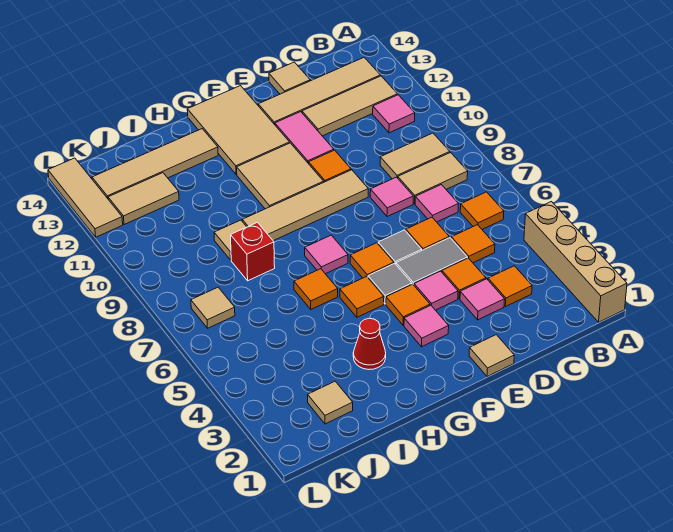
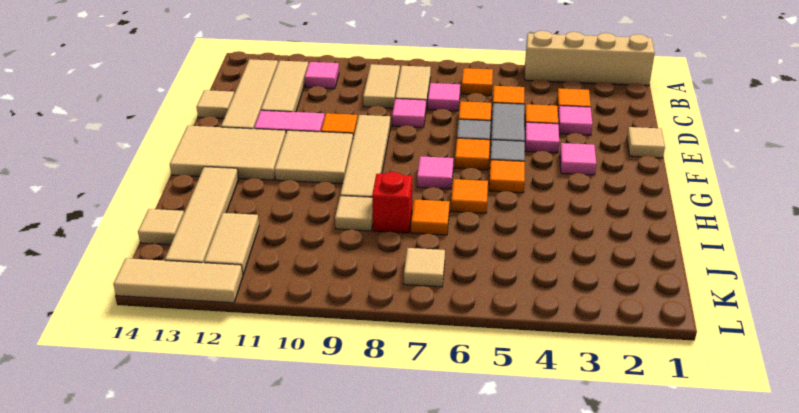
orange 1x1 tile [386,284,430,325] -> orange 1x1 tile moved to [411,199,450,235]
red 1x1 cone [353,318,386,370] -> none
tan 1x1 tile [308,381,353,424] -> tan 1x1 tile moved to [138,209,184,245]

